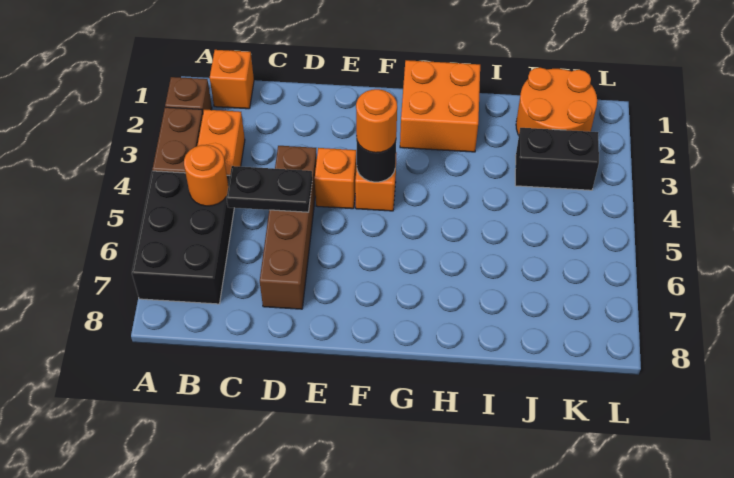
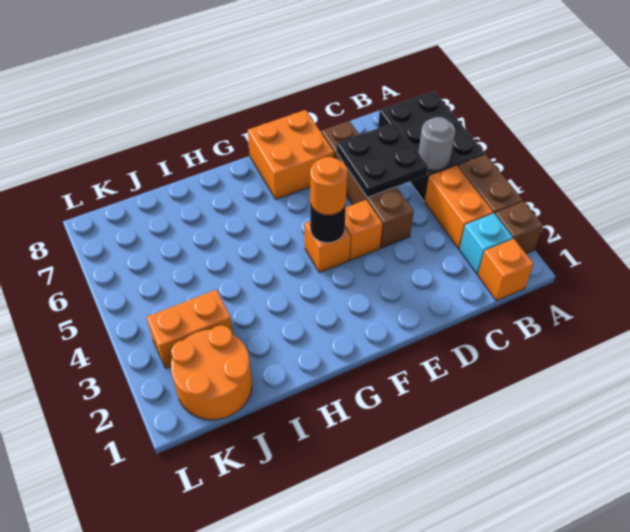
none -> cyan 1x1 brick [460,213,513,274]
orange 1x1 round brick [184,145,228,206] -> grey 1x1 round brick [418,117,455,170]
black 1x2 plate [227,166,312,212] -> black 2x2 plate [336,122,428,197]
orange 2x2 brick [400,60,480,152] -> orange 2x2 brick moved to [248,110,334,199]
black 1x2 brick [515,128,599,190] -> orange 1x2 brick [146,290,233,368]

